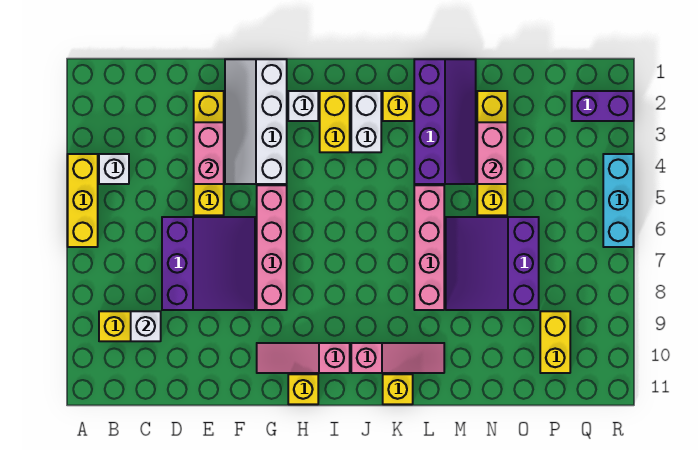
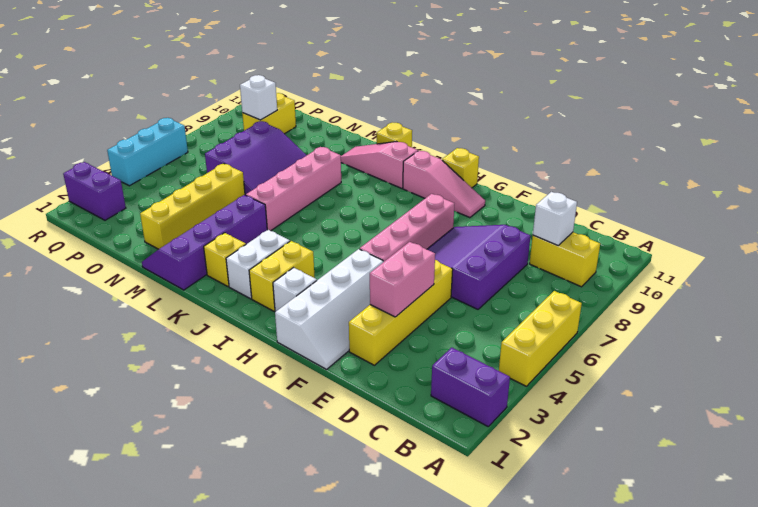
none -> purple 1x2 brick [431,348,510,426]
white 1x1 brick [99,154,129,184] -> white 1x1 brick moved to [240,75,277,120]
pink 1x2 brick [477,122,507,184] -> none

